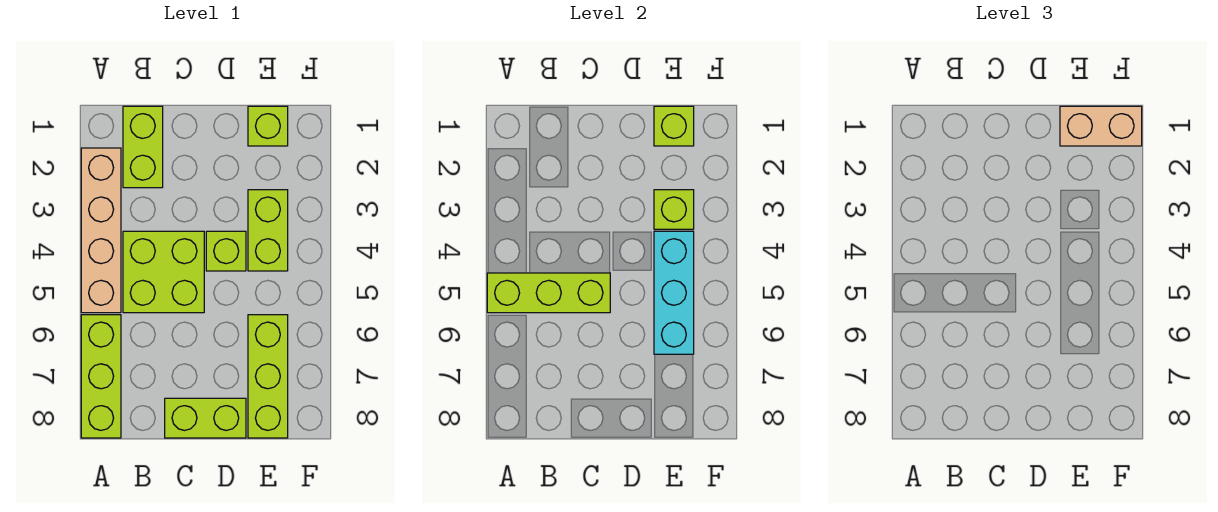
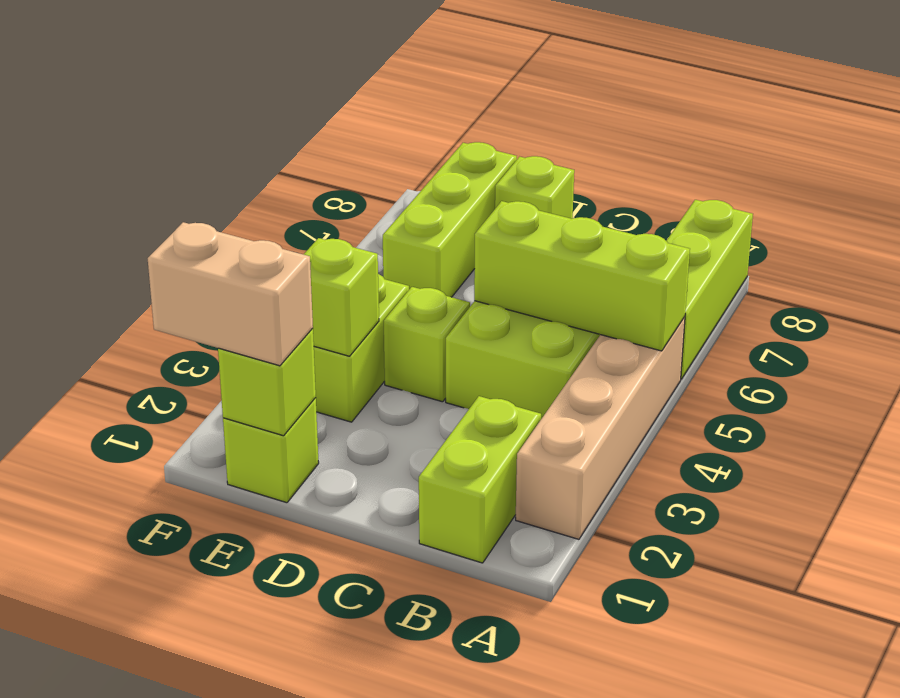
lime 1x2 brick [165,398,246,438] -> lime 1x1 brick [495,156,574,219]
cyan 1x3 brick [654,231,694,354] -> none

